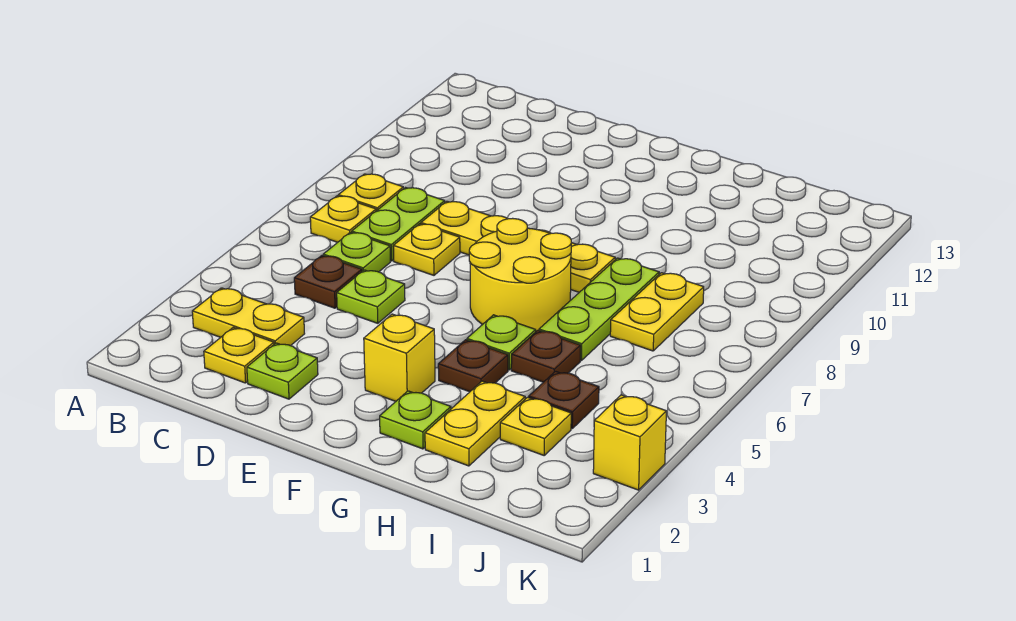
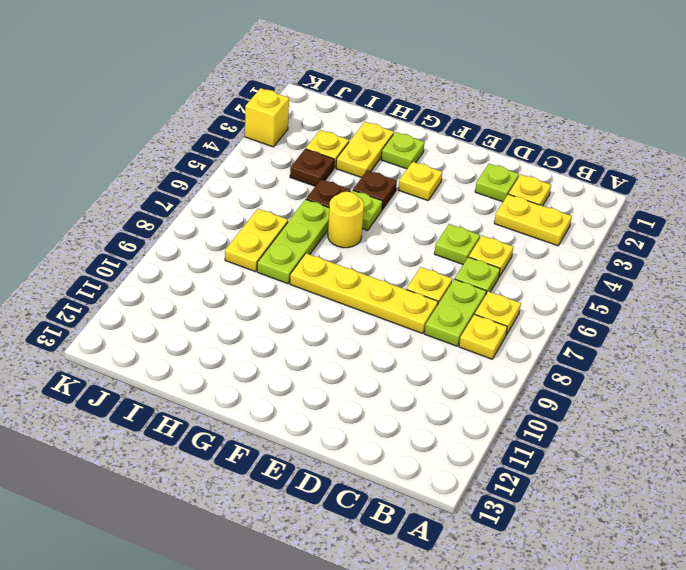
brown 1x1 plate [294,255,362,308] -> yellow 1x1 plate [469,236,513,277]
yellow 1x1 brick [364,314,435,401] -> yellow 1x1 plate [398,162,442,201]
yellow 2x2 round brick [469,218,571,331] -> yellow 1x1 round brick [328,192,364,248]

